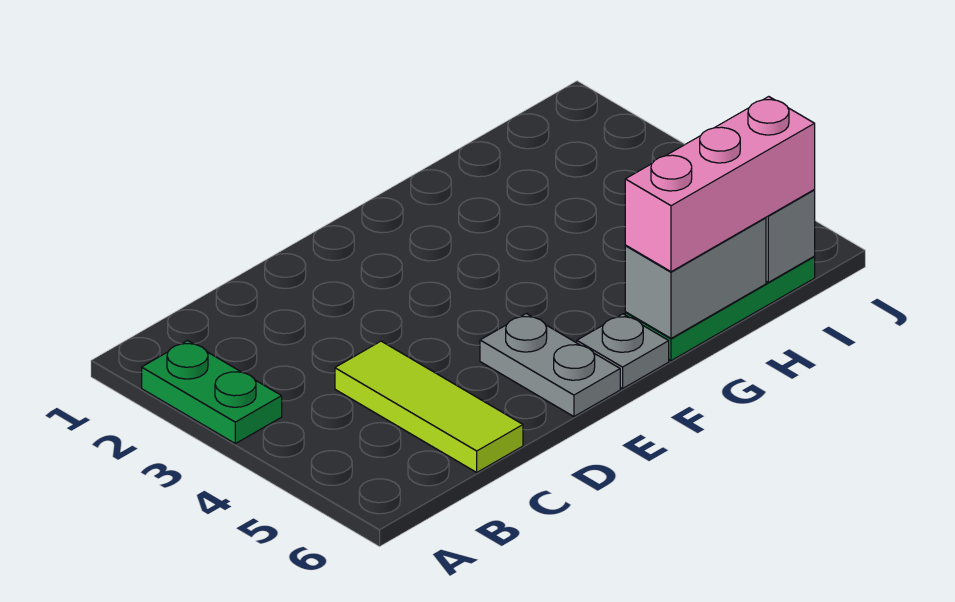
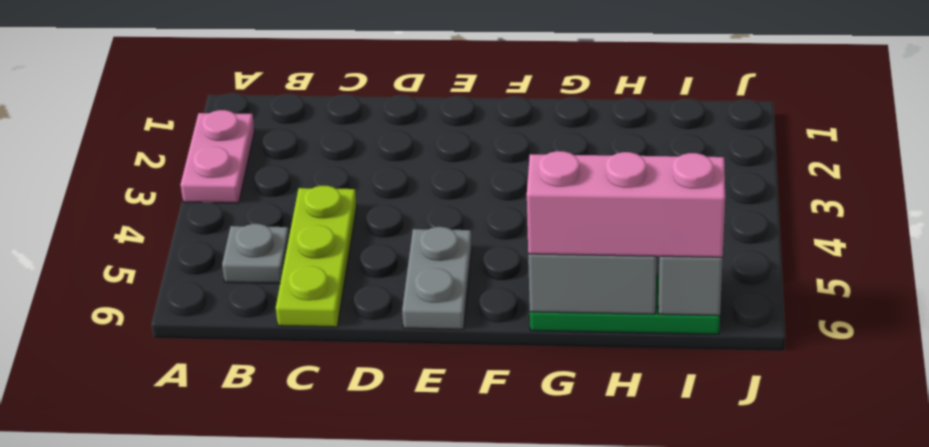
green 1x2 plate [142,341,282,444] -> pink 1x2 plate [180,110,255,203]
lime 1x3 tile [335,341,523,472] -> lime 1x3 plate [276,186,357,327]
grey 1x1 plate [577,314,669,389] -> grey 1x1 plate moved to [222,224,289,283]

